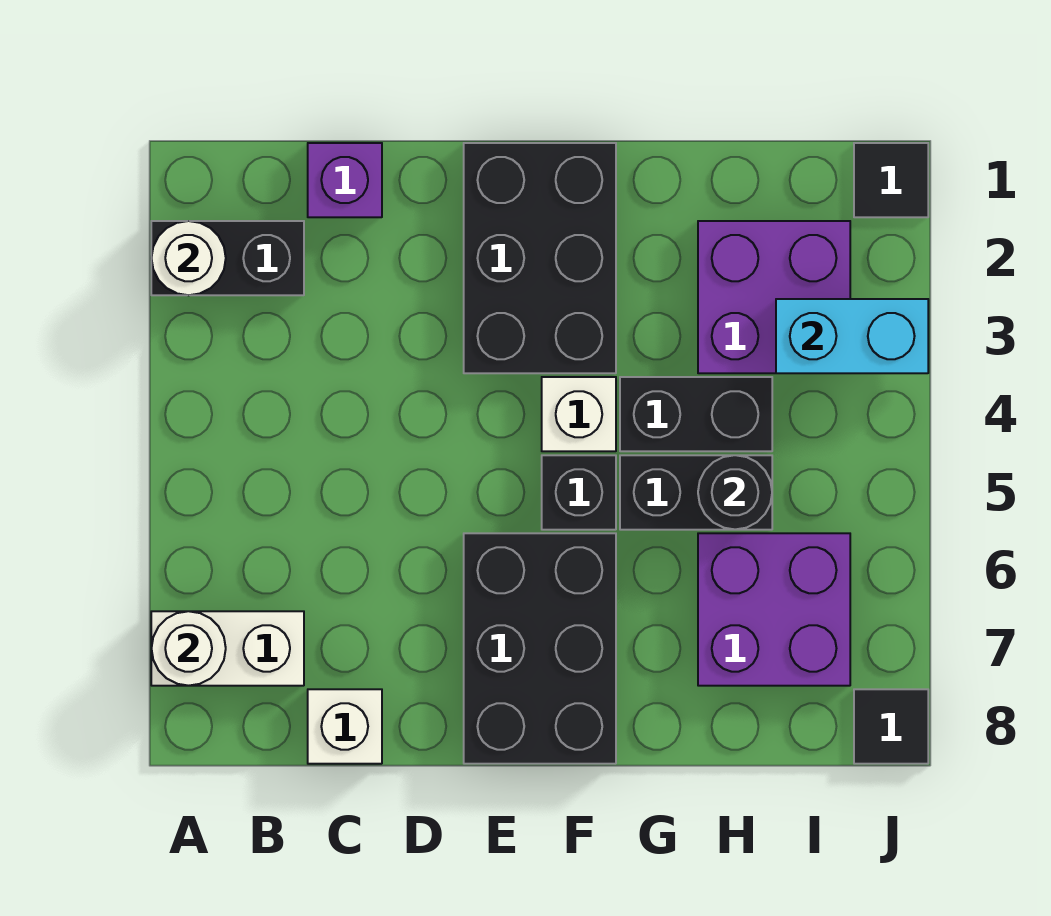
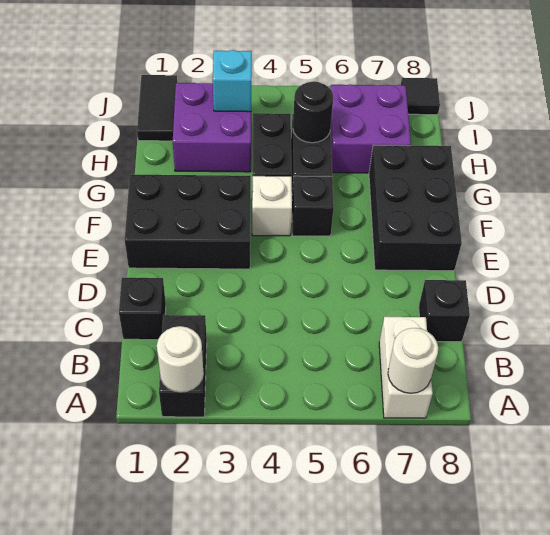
purple 1x1 brick [308,143,382,217] -> black 1x1 brick [119,278,166,340]
white 1x1 brick [308,689,382,764] -> black 1x1 brick [419,280,470,342]
black 2x3 brick [464,533,616,764] -> black 2x3 brick turned to [369,145,462,271]
cyan 1x2 brick [776,299,928,373] -> cyan 1x1 brick [213,50,252,112]
black 1x1 tile [854,143,928,217] -> black 1x2 tile [137,75,177,141]

